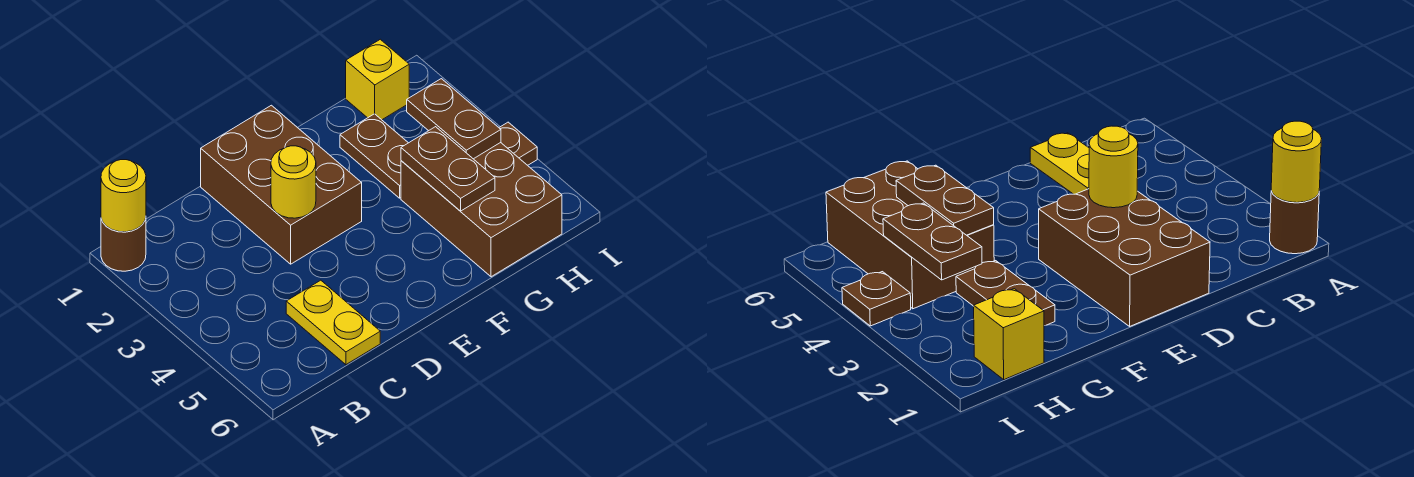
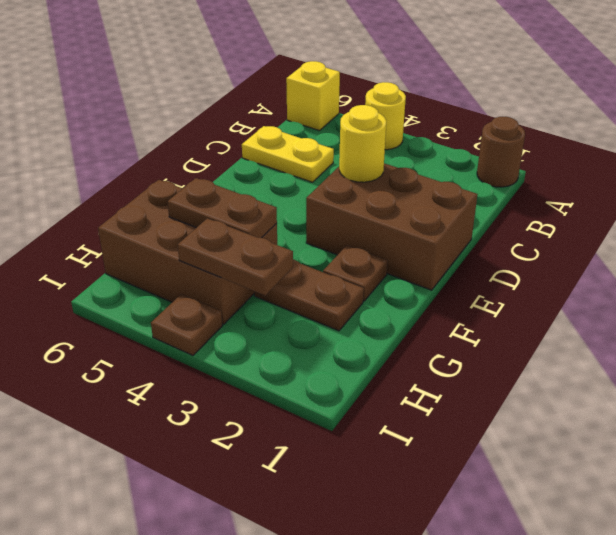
yellow 1x1 round brick [101,160,146,232] -> yellow 1x1 round brick moved to [365,82,406,150]
none -> brown 1x1 plate [323,245,387,301]
yellow 1x1 brick [346,39,409,120] -> yellow 1x1 brick moved to [286,61,340,131]

